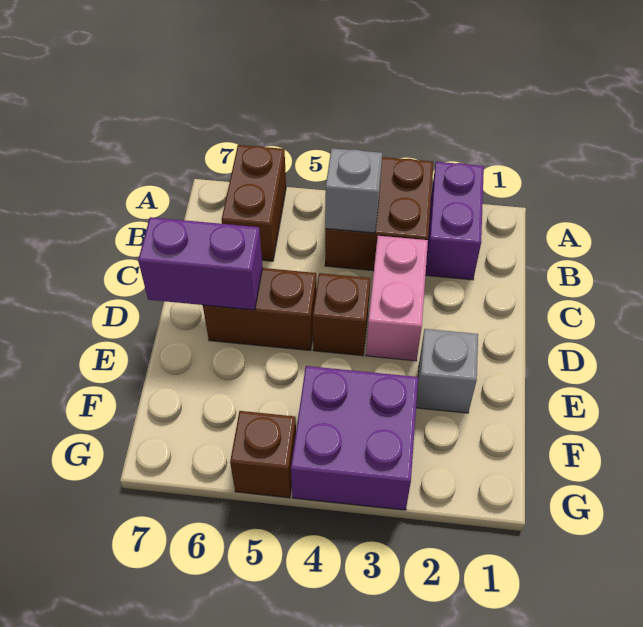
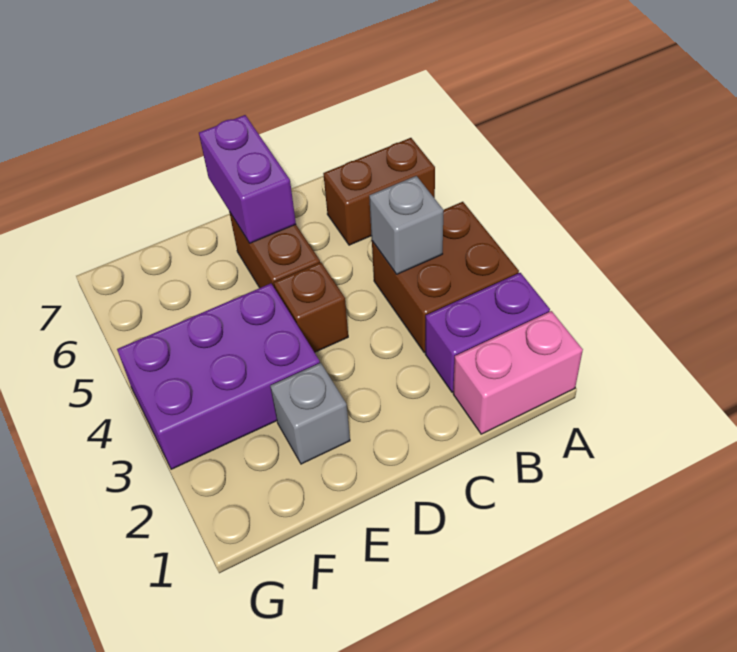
pink 1x2 brick [366,236,428,361] -> pink 1x2 brick moved to [453,311,583,434]
purple 2x2 brick [291,366,418,510] -> purple 2x3 brick [117,284,320,469]
brown 1x1 brick [230,411,296,498] -> none

